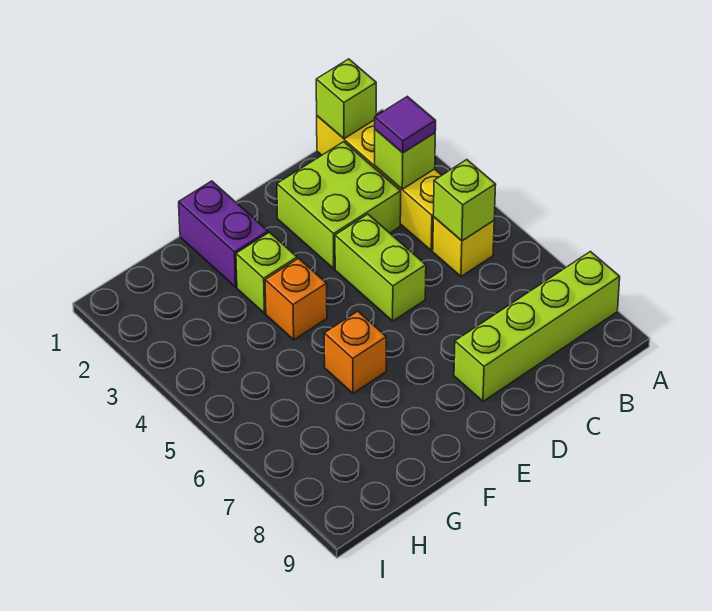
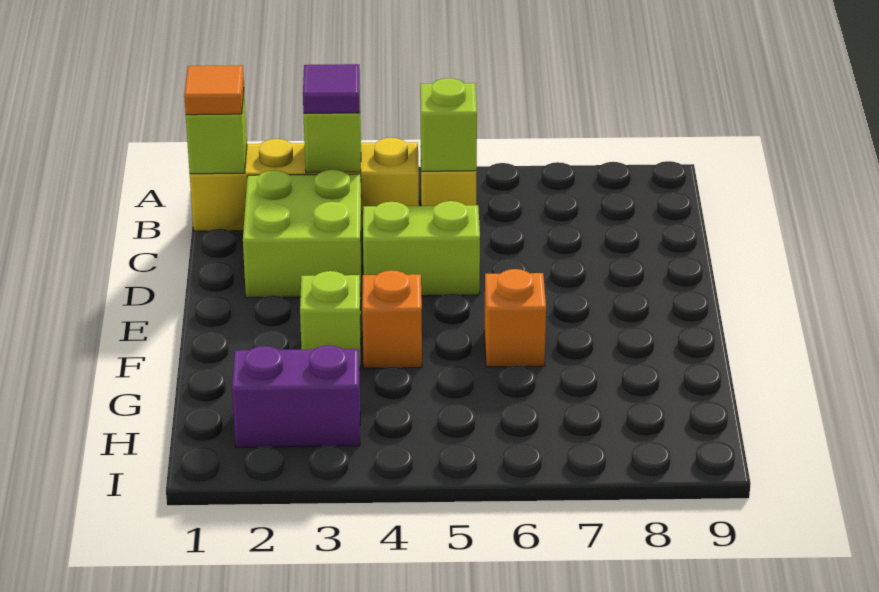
lime 1x4 brick [454,252,620,401] -> none
none -> orange 1x1 tile [184,65,244,115]
purple 1x2 brick [179,181,268,287] -> purple 1x2 brick moved to [232,345,360,447]

